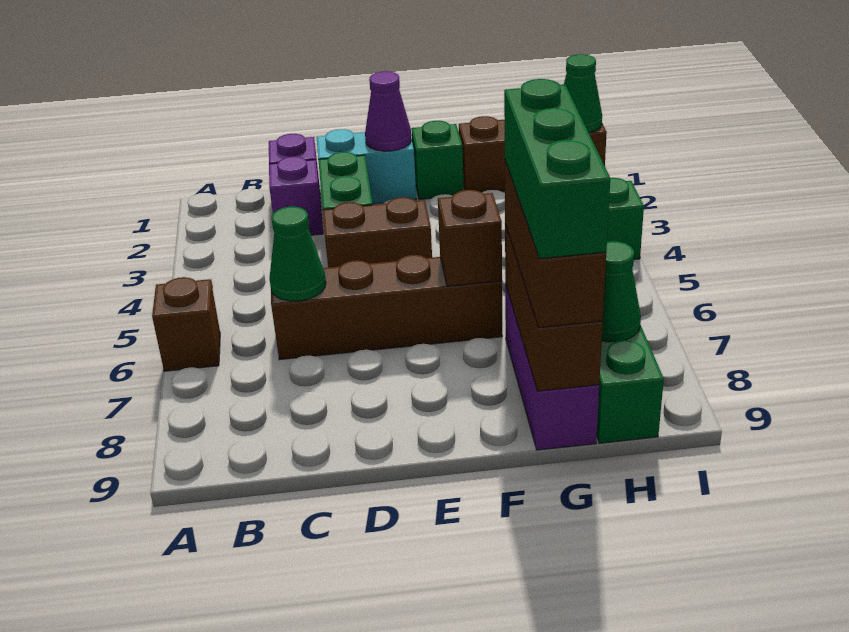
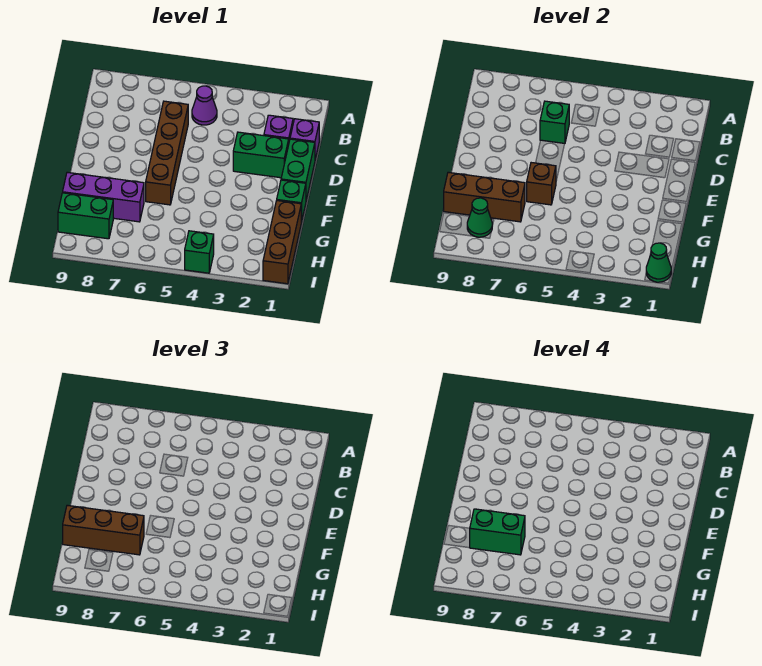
brown 1x1 brick [152,277,220,371] -> none
green 1x1 cone [269,207,326,301] -> green 1x1 brick [540,101,569,143]
cyan 1x2 brick [317,129,417,204] -> green 1x2 brick [281,139,315,200]
brown 1x2 brick [323,197,432,268] -> none
purple 1x1 cone [365,71,411,151] -> purple 1x1 cone moved to [192,86,217,125]
green 1x3 brick [504,79,610,259] -> green 1x2 brick [470,509,525,555]

